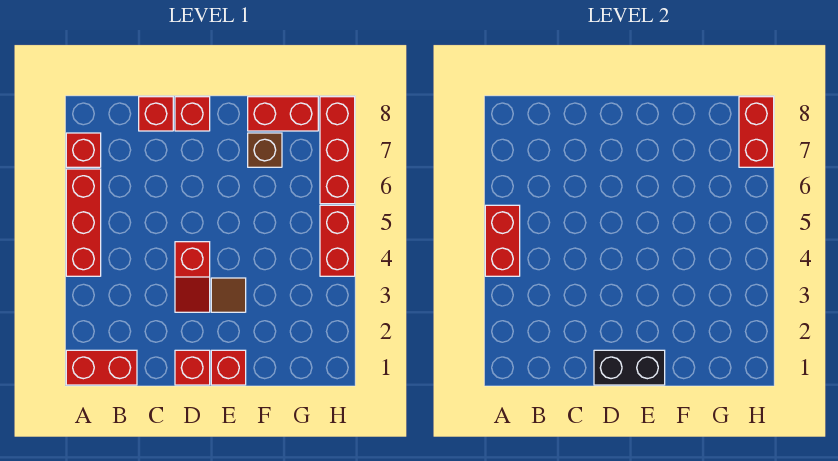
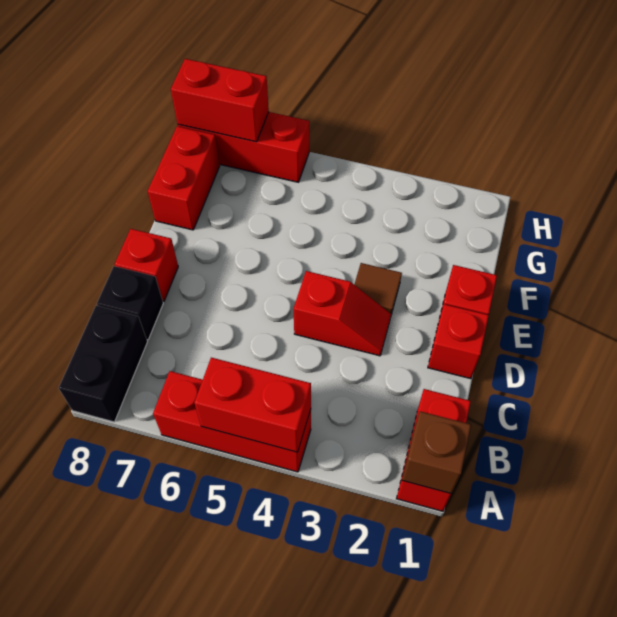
red 1x1 brick [66,133,101,167] -> none
red 1x1 brick [139,97,173,131] -> black 1x1 brick [97,266,163,340]
black 1x2 brick [594,350,665,385] -> black 1x2 brick moved to [59,306,147,422]
brown 1x1 brick [248,133,282,167] -> brown 1x1 brick moved to [402,411,471,494]
red 1x2 brick [320,205,355,276] -> none

